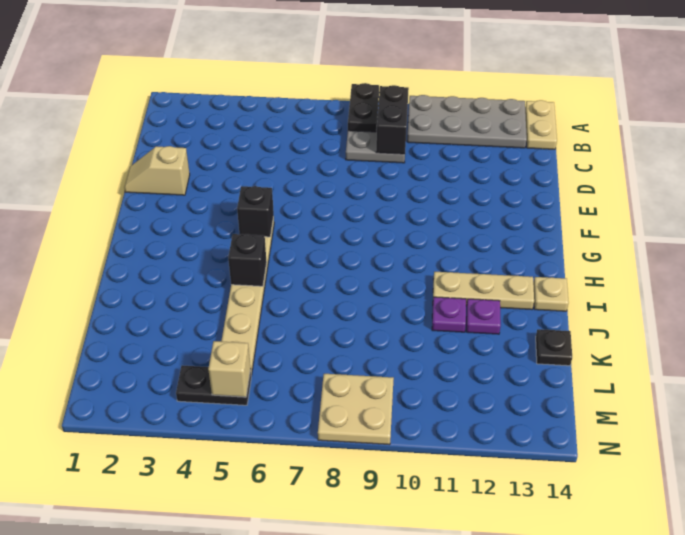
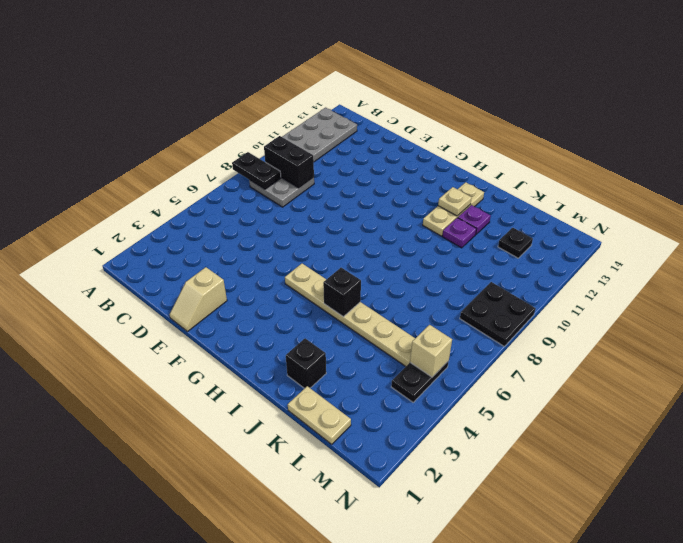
tan 1x2 plate [525,100,557,149] -> tan 1x2 plate moved to [288,386,351,444]
black 1x1 brick [237,186,274,237] -> black 1x1 brick moved to [286,338,326,389]
tan 1x1 plate [533,277,569,311] -> tan 1x1 plate moved to [438,187,472,216]
black 1x1 plate [536,329,572,366] -> black 1x1 plate moved to [498,228,533,258]
tan 2x2 plate [318,374,394,445] -> black 2x2 plate [460,282,536,347]

